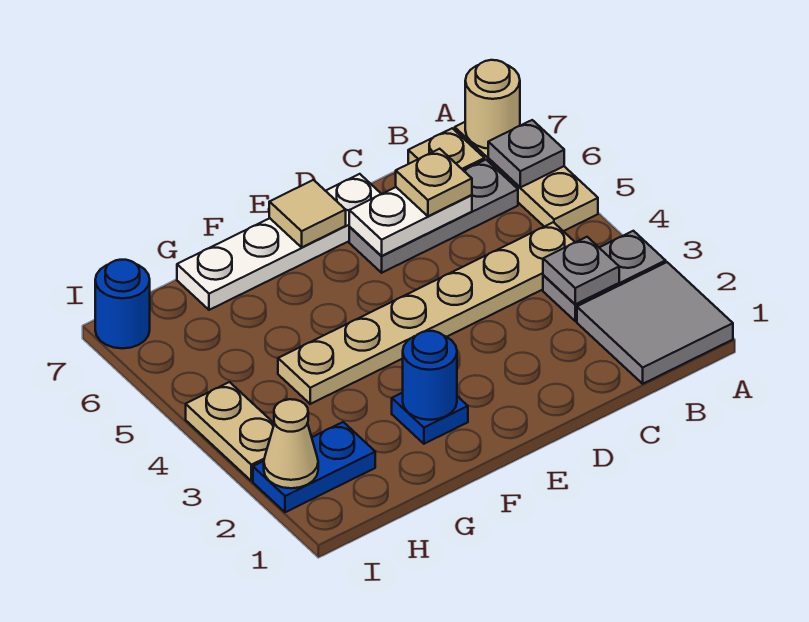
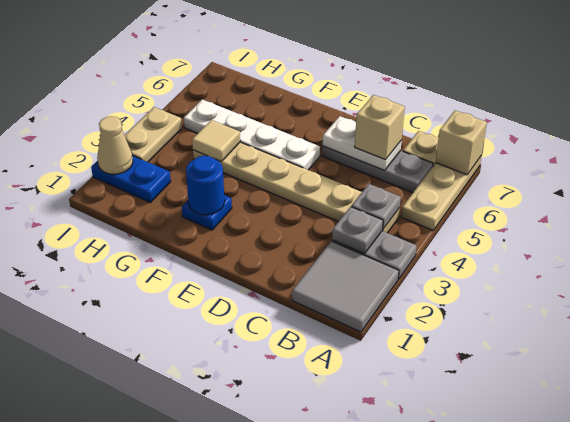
grey 1x1 plate [488,120,564,187] -> grey 1x1 plate moved to [351,184,401,229]
tan 1x1 round brick [465,60,520,148] -> tan 1x1 brick [436,110,487,175]
tan 1x1 plate [396,149,472,216] -> tan 1x1 brick [355,95,405,160]
white 1x4 plate [177,174,381,310] -> white 1x4 plate moved to [184,99,320,170]
tan 1x1 tile [269,180,346,247] -> tan 1x1 tile moved to [192,120,240,162]
blue 1x1 round brick [95,260,150,348] -> none

